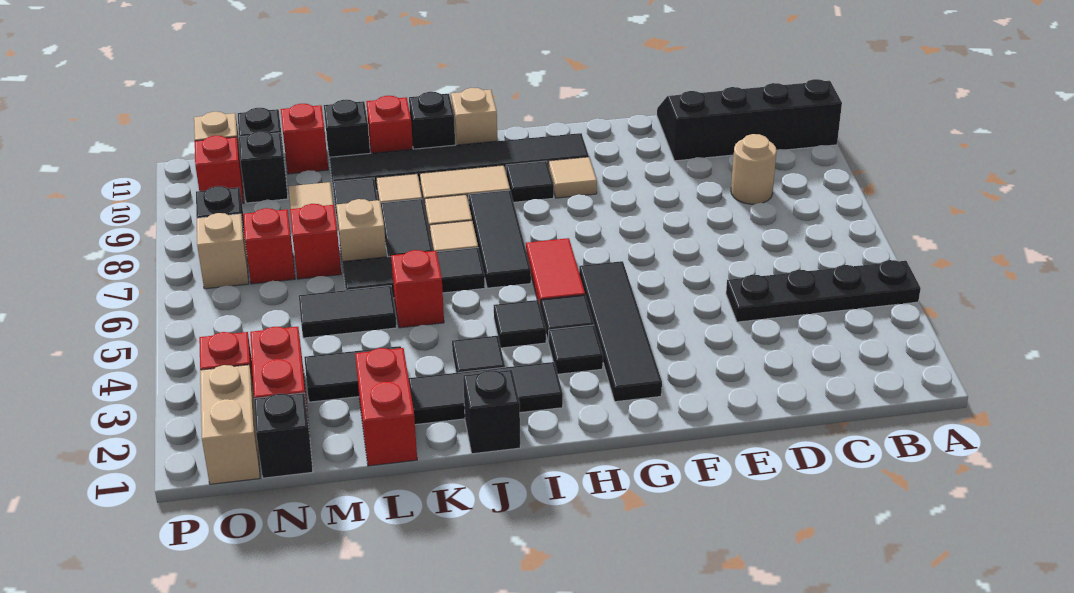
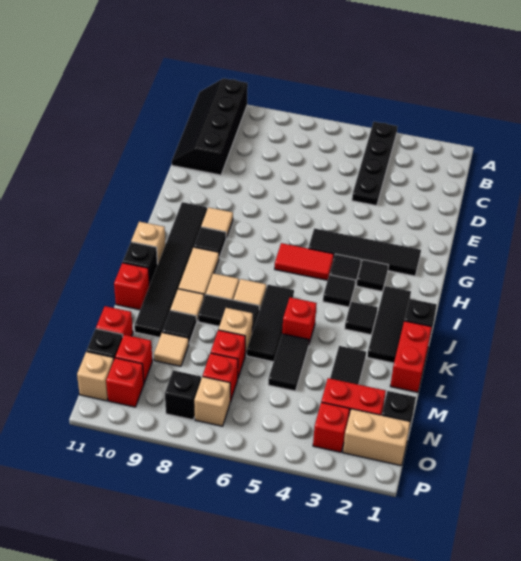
tan 1x1 round brick [731,134,777,204] -> none
black 1x3 tile [469,190,531,288] -> none
red 1x2 brick [355,348,417,466] -> red 1x2 brick turned to [390,321,432,392]
black 1x1 brick [324,100,370,161] -> none
black 1x1 brick [239,131,288,203] -> red 1x1 brick [115,335,152,383]

